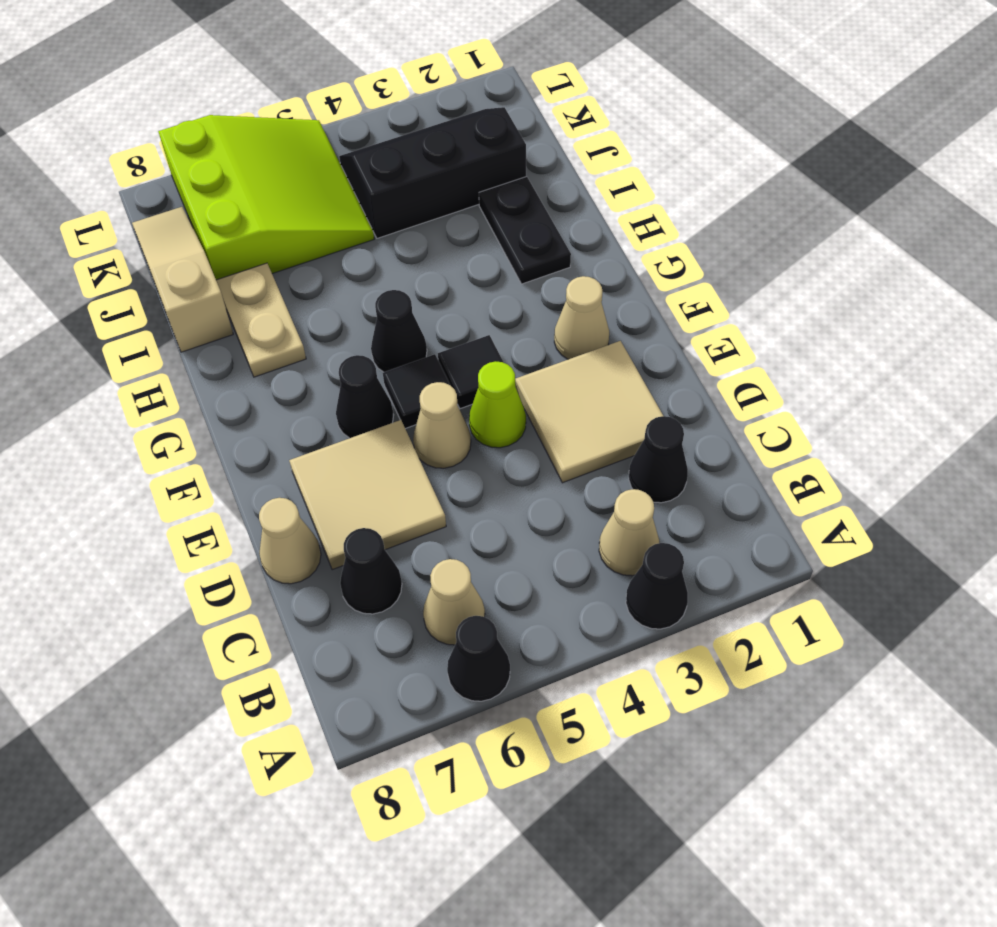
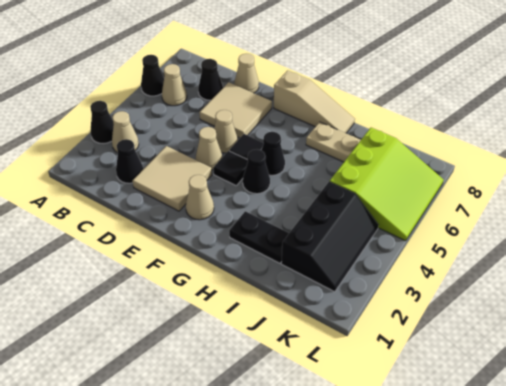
lime 1x1 cone [469,361,526,448] -> tan 1x1 cone [196,127,222,170]
black 1x1 cone [336,355,393,438] -> black 1x1 cone moved to [243,149,270,194]
tan 1x3 slope [132,207,233,352] -> tan 1x3 slope moved to [274,71,355,133]
lime 3x3 slope [158,115,374,280] -> lime 3x3 slope turned to [330,128,444,241]

